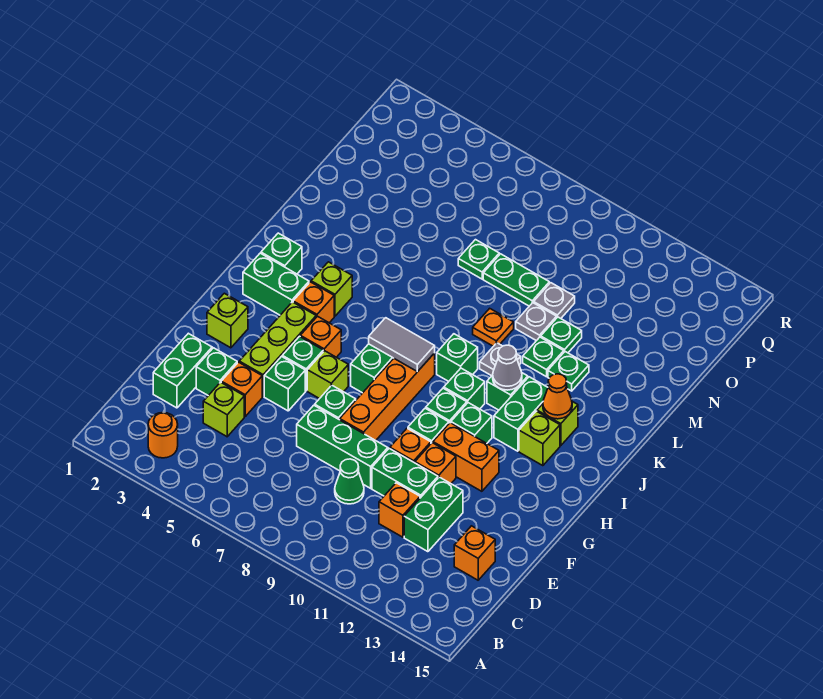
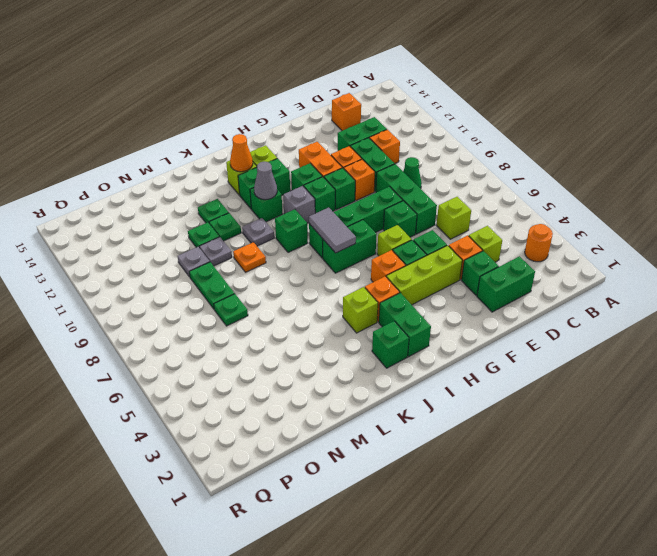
orange 1x4 brick [340,353,435,440] -> green 1x4 brick [309,187,403,258]
lime 1x1 brick [207,293,248,348] -> lime 1x1 brick moved to [436,197,471,239]
green 1x1 brick [444,368,485,409] -> grey 1x1 brick [283,186,315,223]

